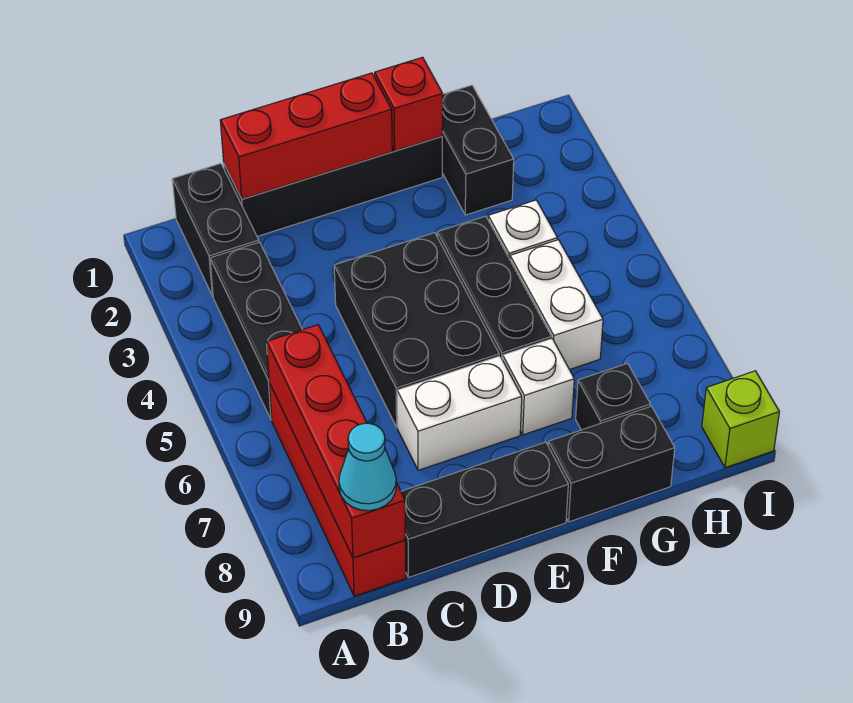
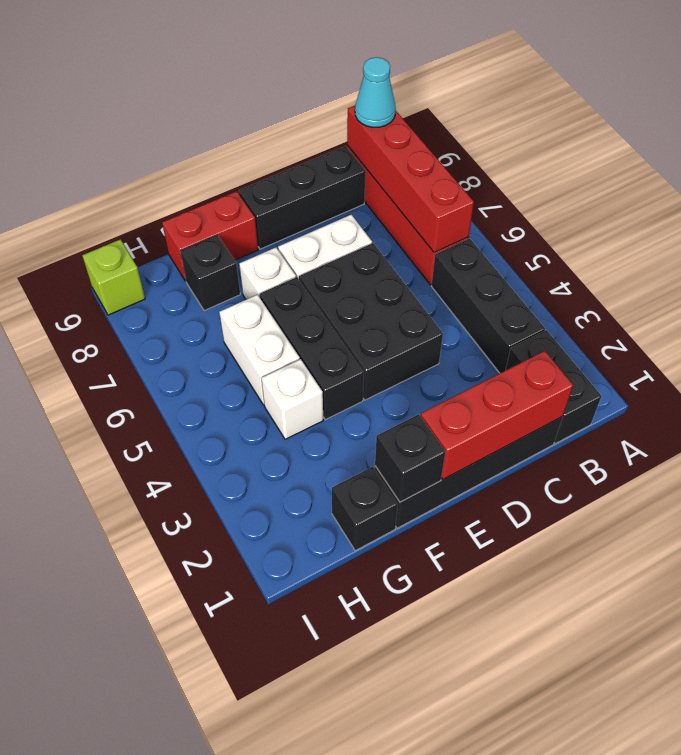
red 1x1 brick [375,57,443,151] -> black 1x1 brick [375,414,445,502]
black 1x2 brick [548,406,675,522] -> red 1x2 brick [162,191,258,281]
black 1x2 brick [442,85,514,215] -> black 1x1 brick [332,467,398,551]

